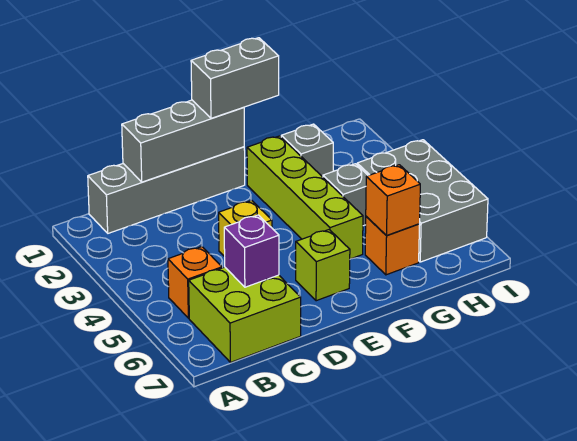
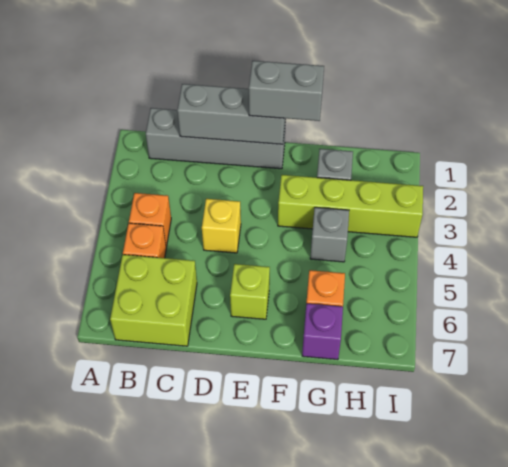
purple 1x1 brick [224,215,279,287] -> purple 1x1 brick moved to [302,303,343,360]
lime 1x4 brick [247,136,363,259] -> lime 1x4 brick turned to [278,175,423,237]
orange 1x1 brick [366,165,420,236] -> orange 1x1 brick moved to [129,193,171,247]
grey 2x3 brick [357,140,488,262] -> none

